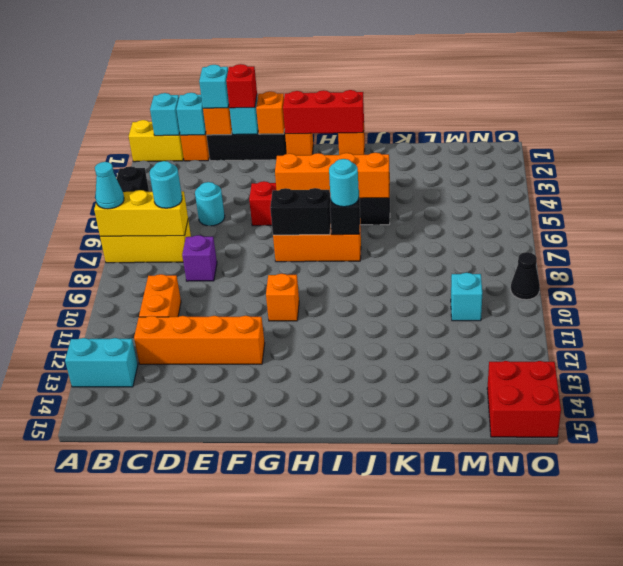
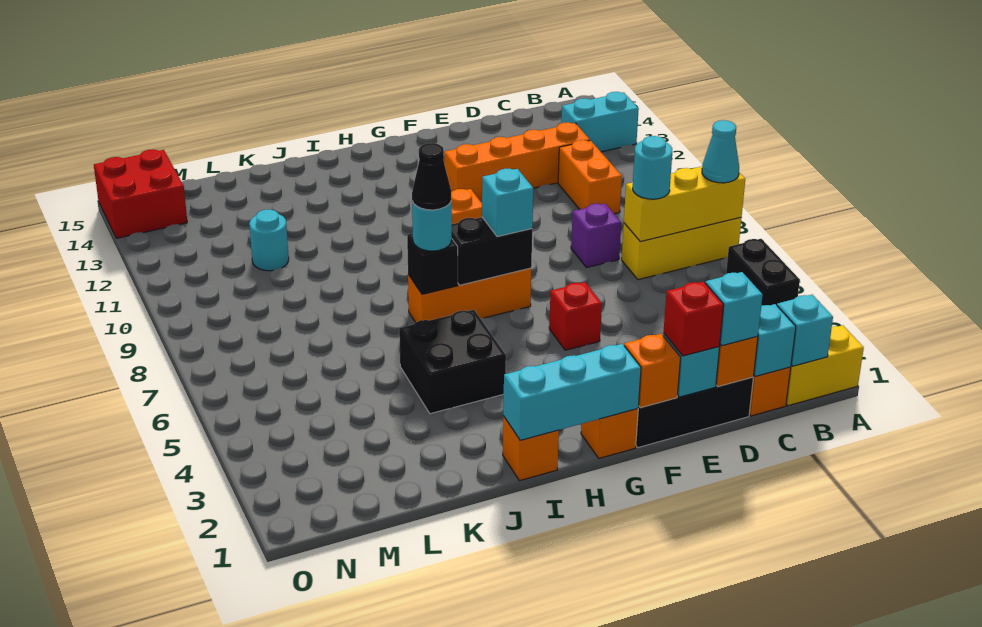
cyan 1x1 round brick [195,182,225,226] -> cyan 1x1 round brick moved to [249,210,289,271]
red 1x3 brick [283,90,364,134] -> cyan 1x3 brick [503,344,641,440]
orange 1x4 brick [275,153,390,198] -> none
cyan 1x1 brick [451,273,482,321] -> cyan 1x1 brick moved to [482,169,533,237]
black 1x1 cone [511,252,540,300] -> black 1x1 cone moved to [412,143,451,210]

